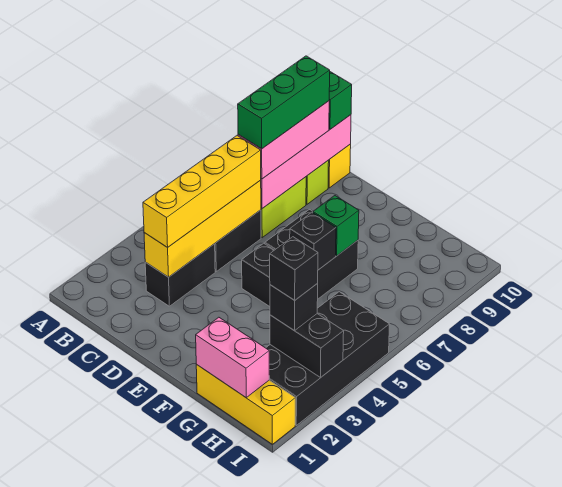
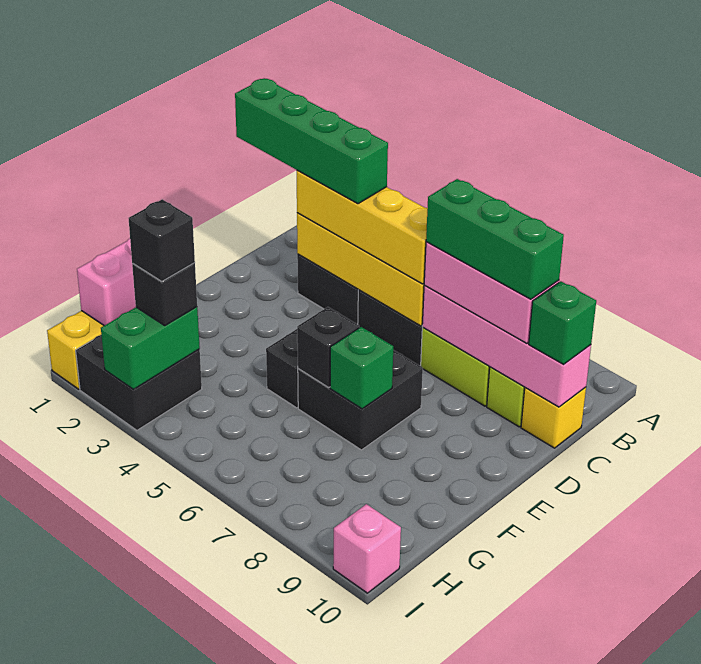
none -> green 1x4 brick [235,78,388,204]
black 2x4 brick [266,292,390,425] -> black 2x2 brick [76,335,202,430]
black 1x2 brick [270,314,344,377] -> green 1x2 brick [101,307,200,390]
none -> pink 1x1 brick [333,504,401,593]

